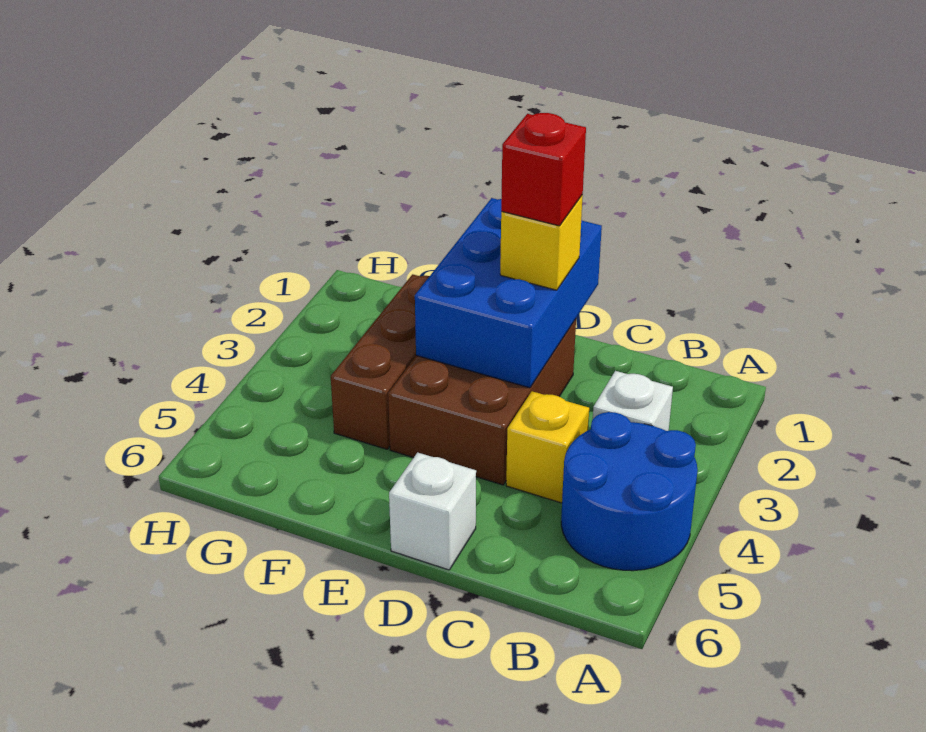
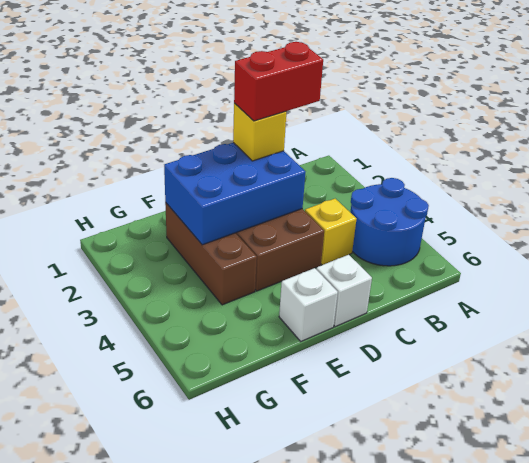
white 1x1 brick [593,371,673,431] -> white 1x1 brick moved to [279,268,338,341]
blue 2x3 brick [415,198,602,388] -> blue 2x3 brick turned to [164,143,306,245]
red 1x1 brick [501,113,586,226] -> red 1x2 brick [234,42,323,121]

